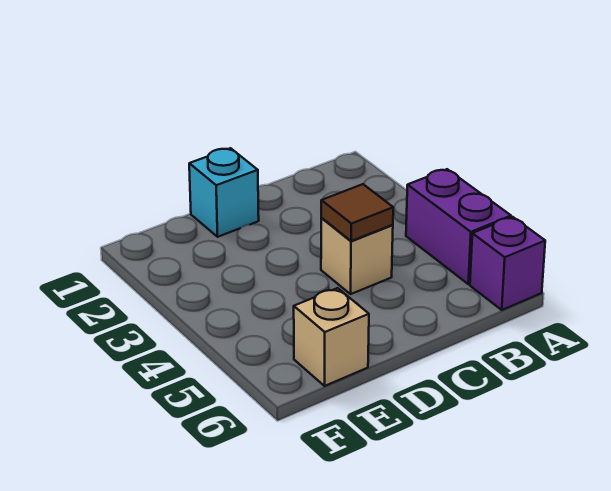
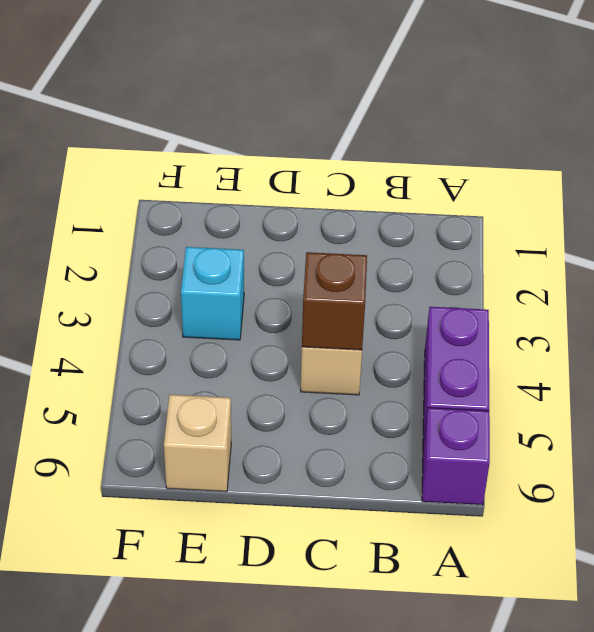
brown 1x1 tile [321,184,393,241] -> brown 1x1 brick [302,252,367,350]
cyan 1x1 brick [189,148,259,237] -> cyan 1x1 brick moved to [181,247,244,340]

